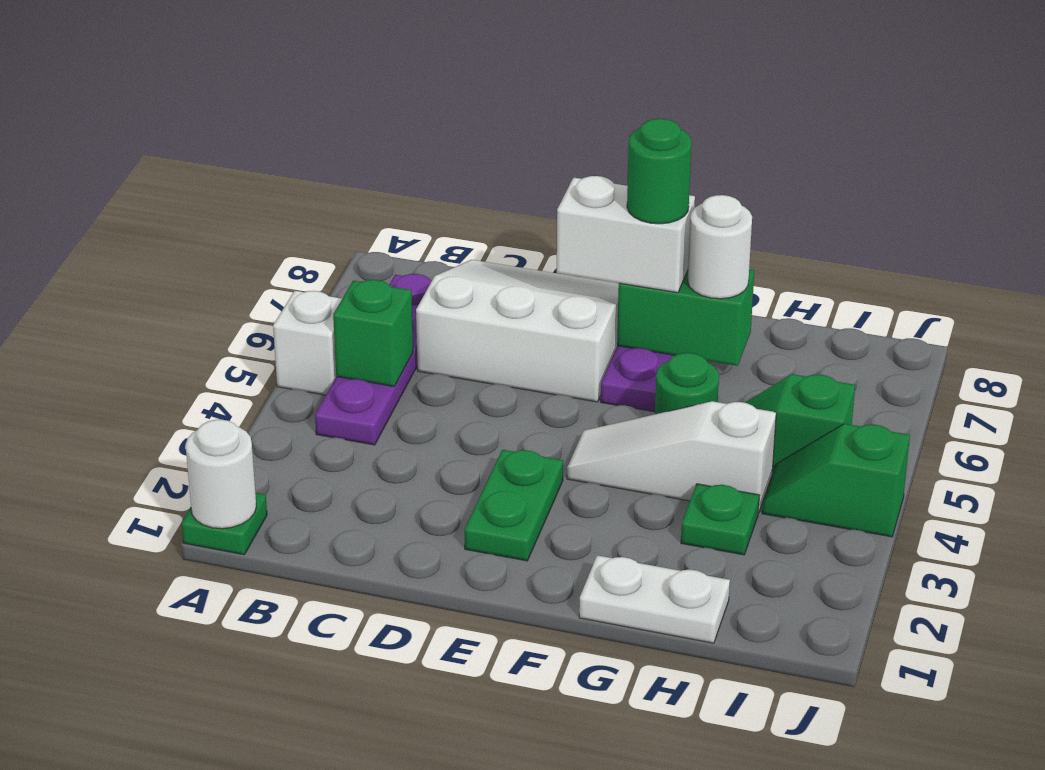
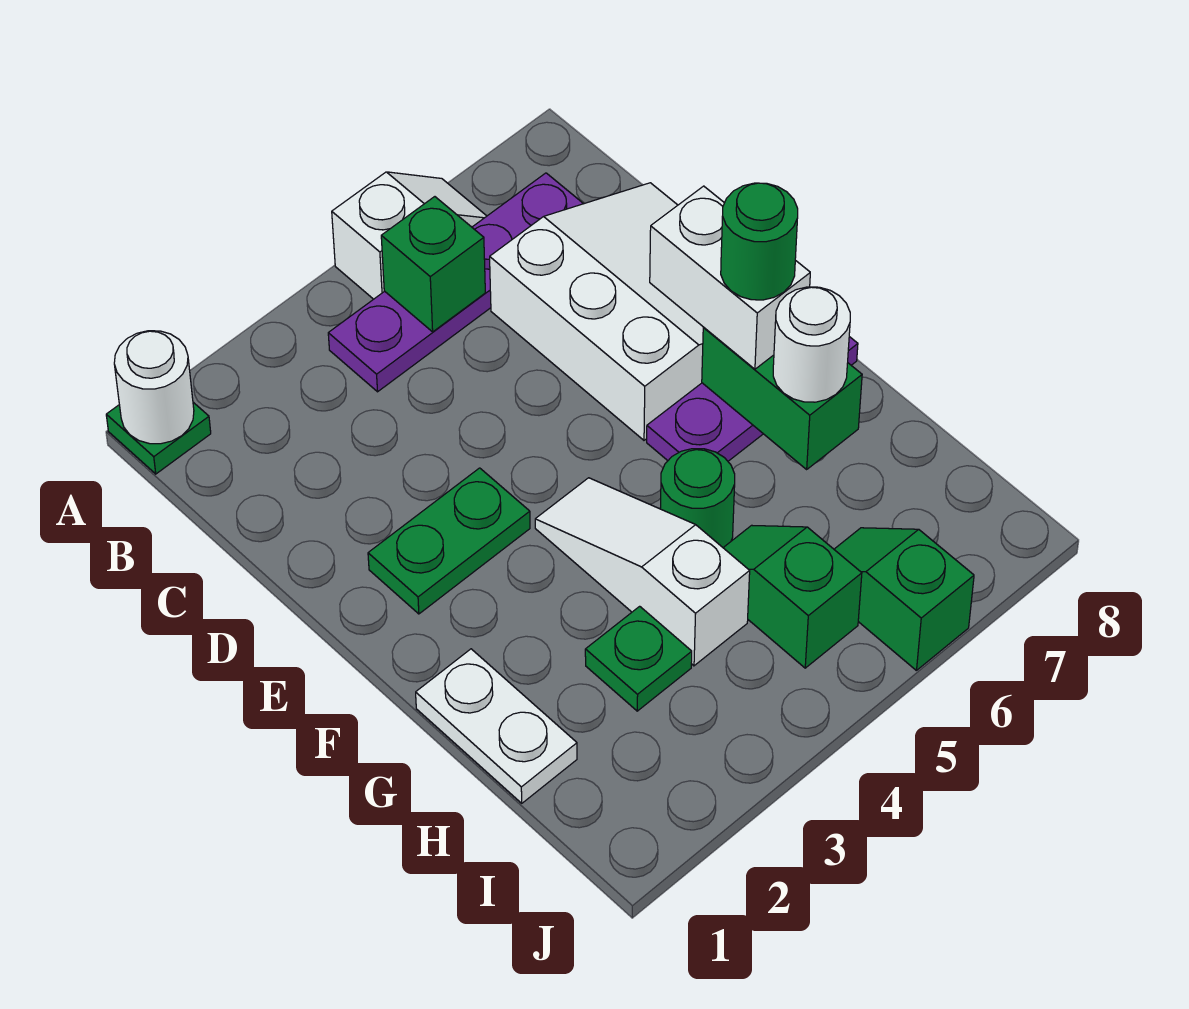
green 1x2 slope [762,424,910,537] -> green 1x2 slope moved to [834,528,974,671]

